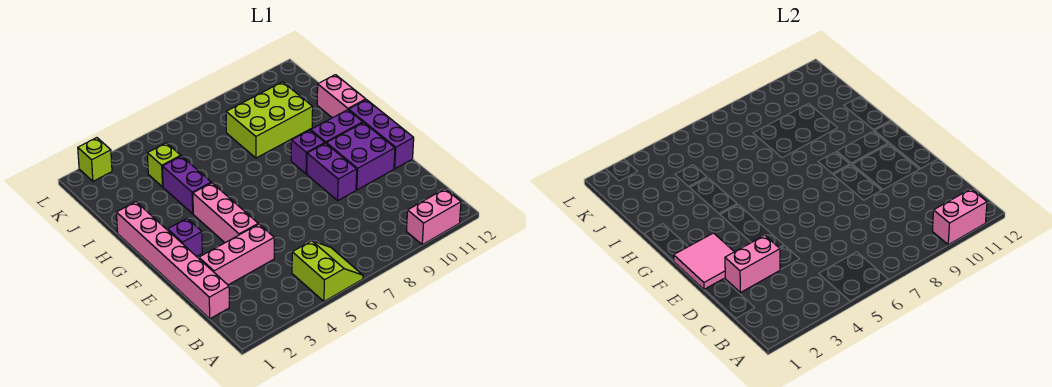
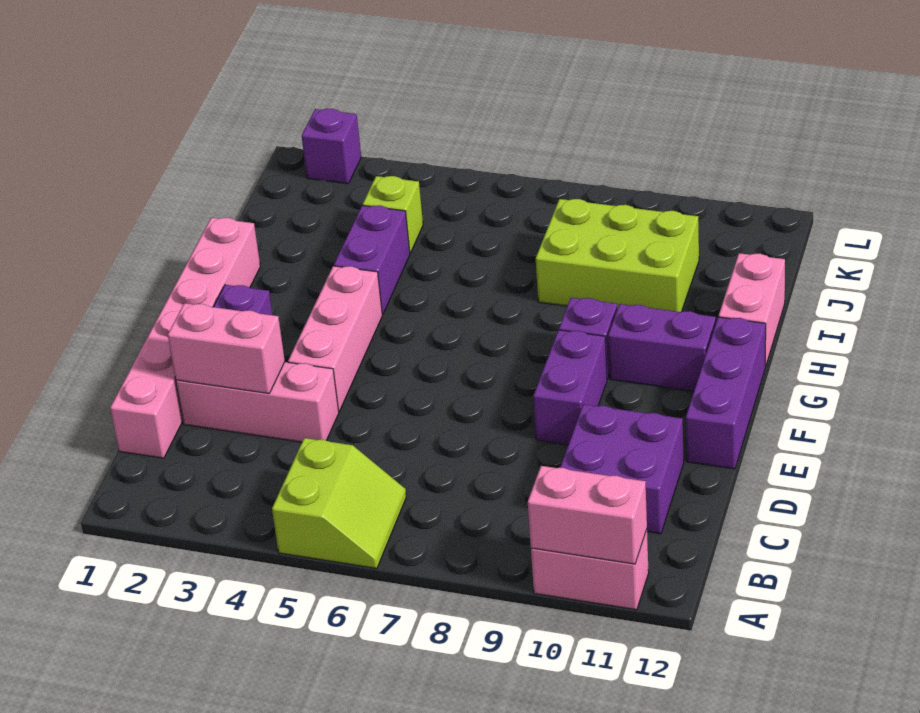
pink 2x2 tile [674,233,734,290] -> none
purple 2x2 brick [326,123,395,190] -> purple 2x2 brick moved to [560,404,684,534]
lime 1x1 brick [78,138,112,181] -> purple 1x1 brick [302,109,361,184]

